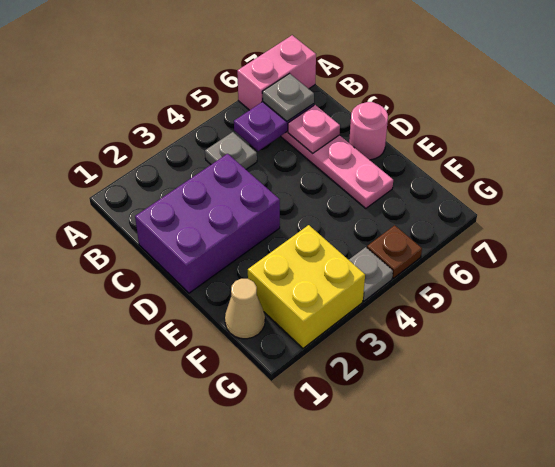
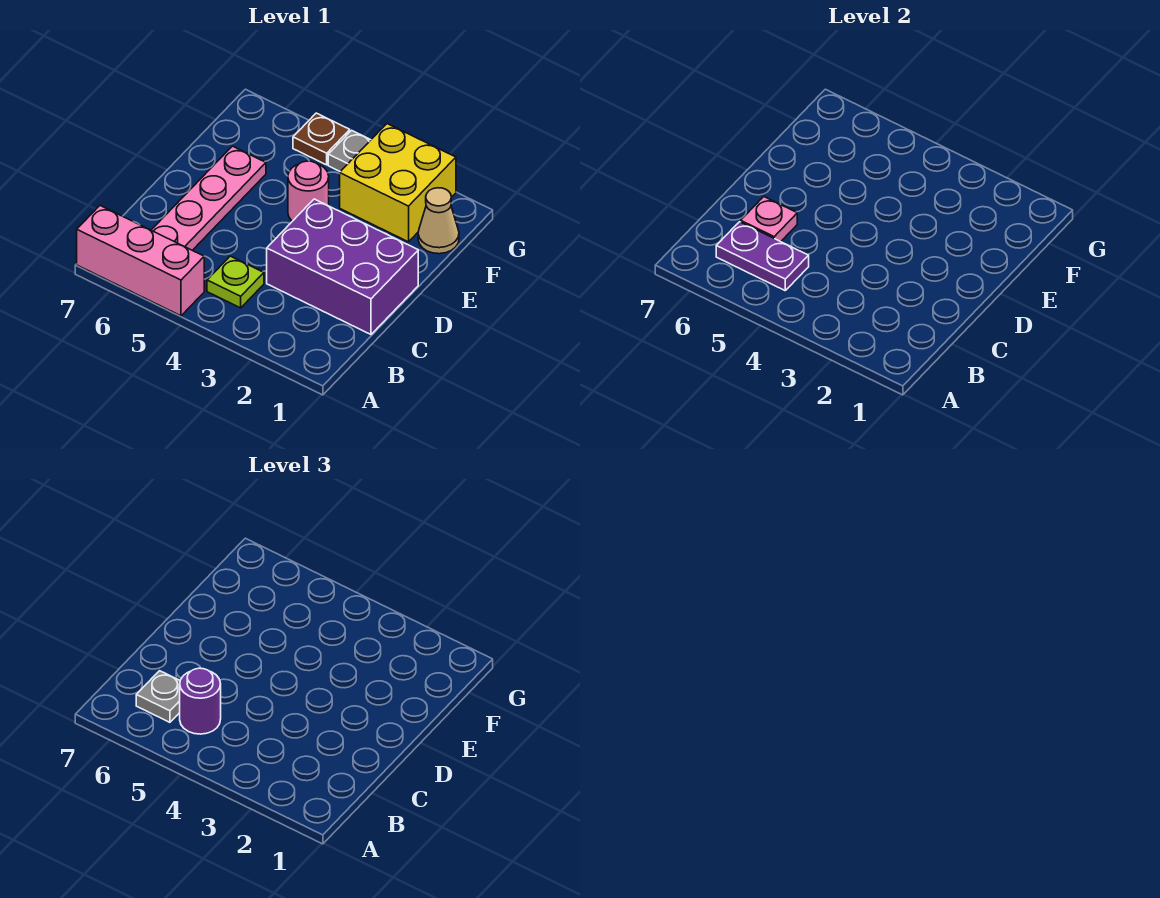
pink 1x2 brick [237,35,316,110] -> pink 1x3 brick [77,206,204,316]
grey 1x1 plate [205,132,257,169] -> lime 1x1 plate [207,256,264,308]
none -> purple 1x1 round brick [180,668,221,734]
pink 1x1 round brick [349,102,388,160] -> pink 1x1 round brick moved to [288,161,329,221]

